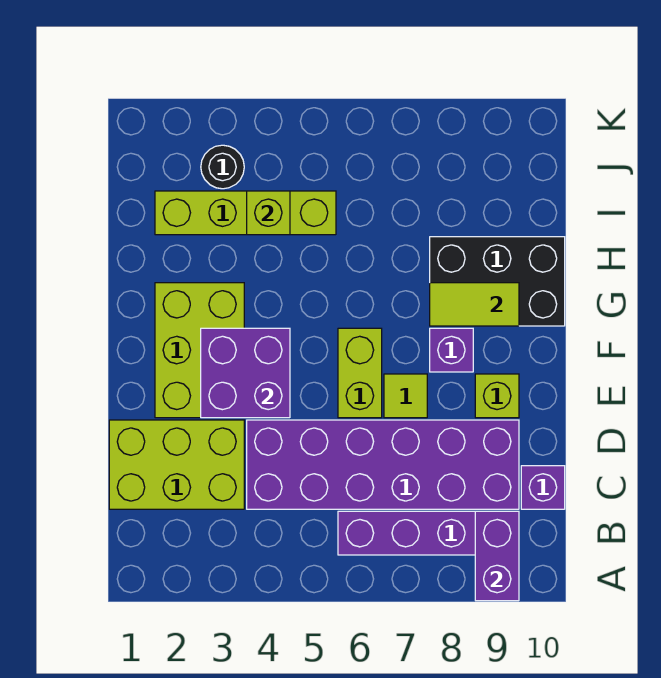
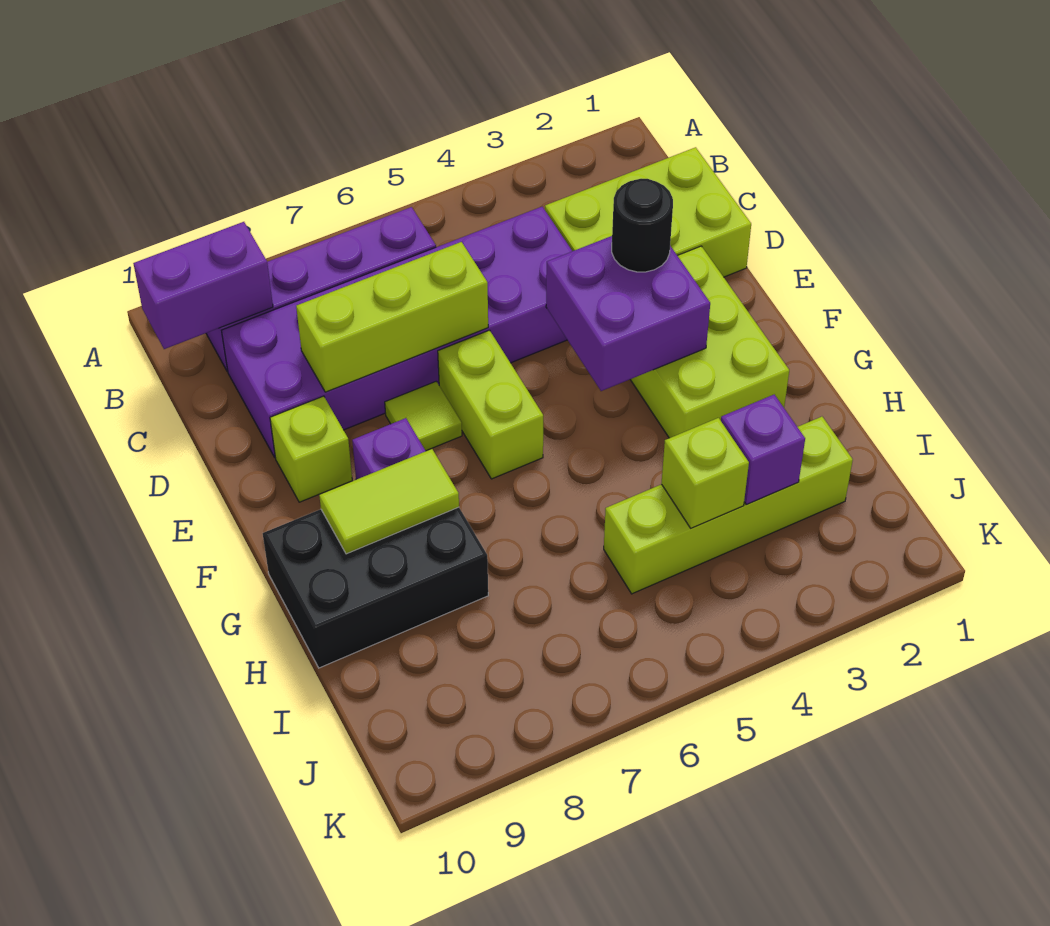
purple 1x2 brick [475,511,519,601] -> purple 1x2 brick turned to [133,222,273,349]
purple 1x1 brick [521,466,565,509] -> purple 1x1 brick moved to [721,395,805,504]
none -> lime 1x3 brick [296,242,488,392]
black 1x1 round brick [201,145,244,189] -> black 1x1 round brick moved to [612,179,673,272]

